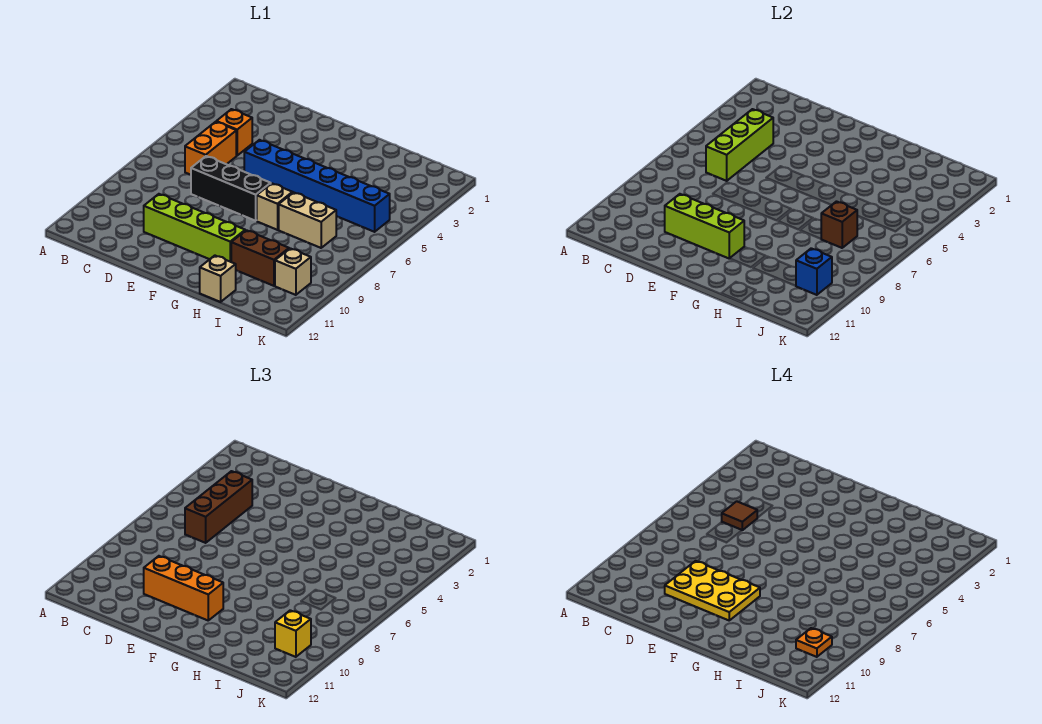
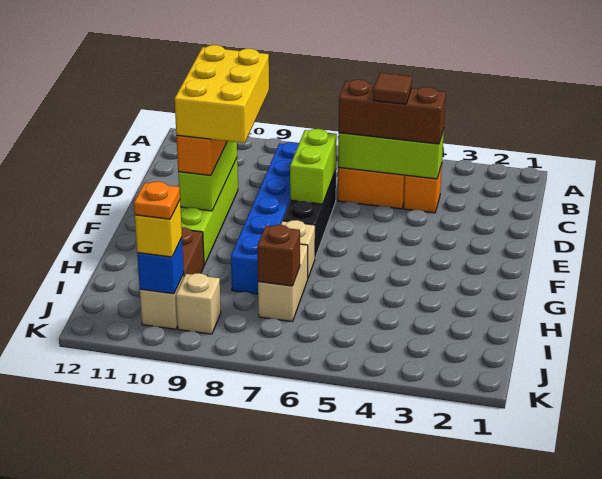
none -> lime 1x2 brick [290,129,337,204]
yellow 2x3 plate [665,561,760,620] -> yellow 2x3 brick [175,45,269,143]
blue 1x6 brick [244,140,390,232] -> blue 1x6 brick moved to [231,142,299,294]
tan 1x1 brick [200,256,236,302] -> tan 1x1 brick moved to [176,273,221,334]

